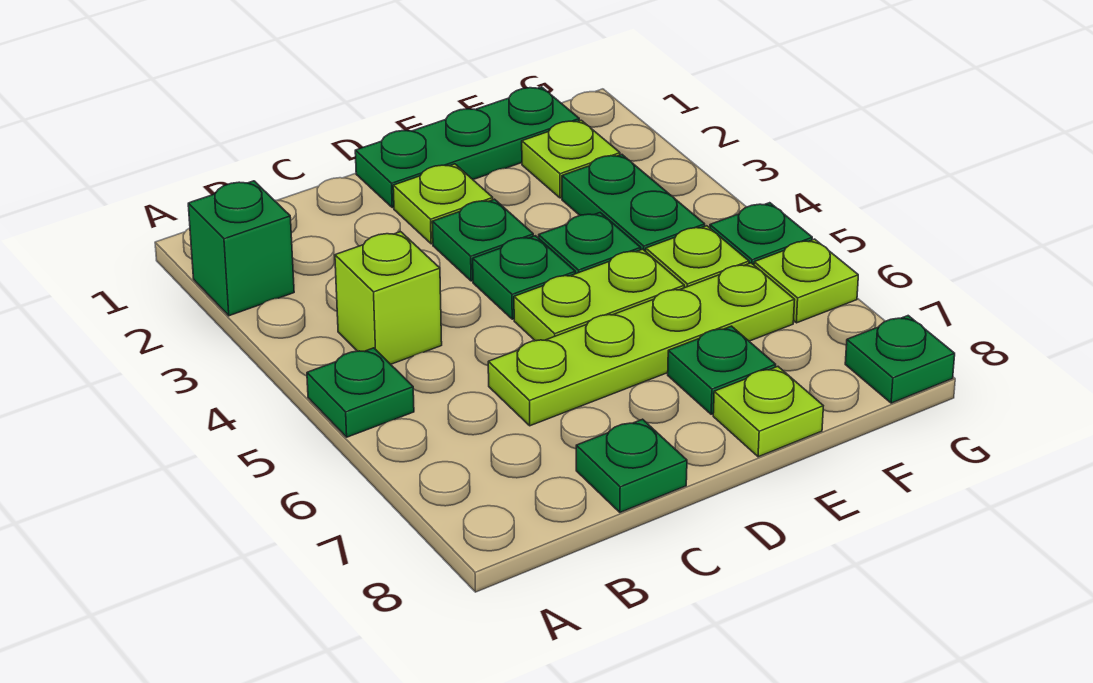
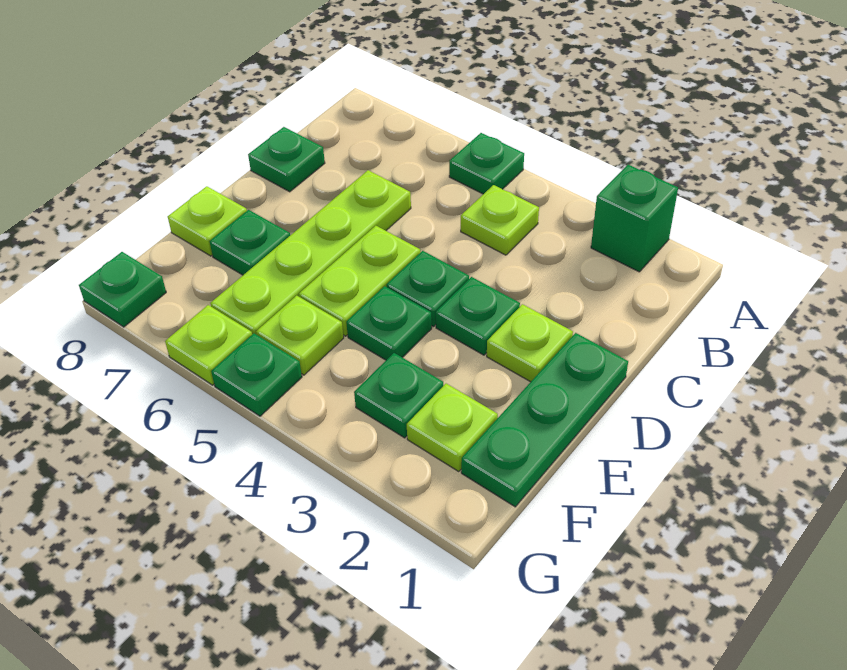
lime 1x1 brick [335,232,442,364] -> lime 1x1 plate [461,185,539,255]
green 1x2 plate [562,155,705,252] -> green 1x1 plate [354,353,444,438]

